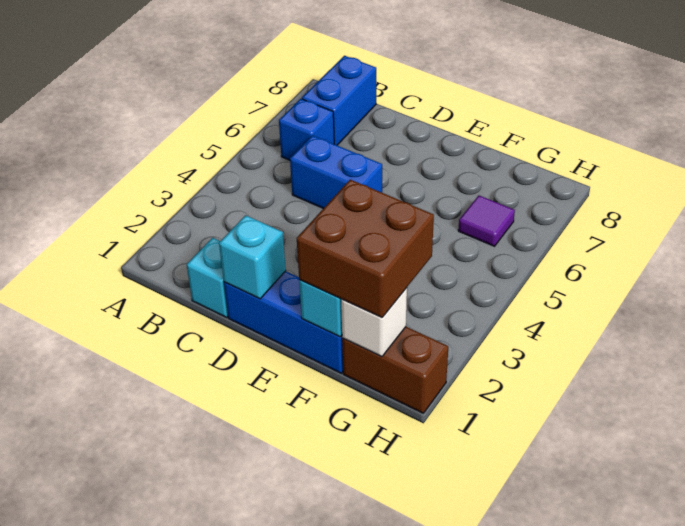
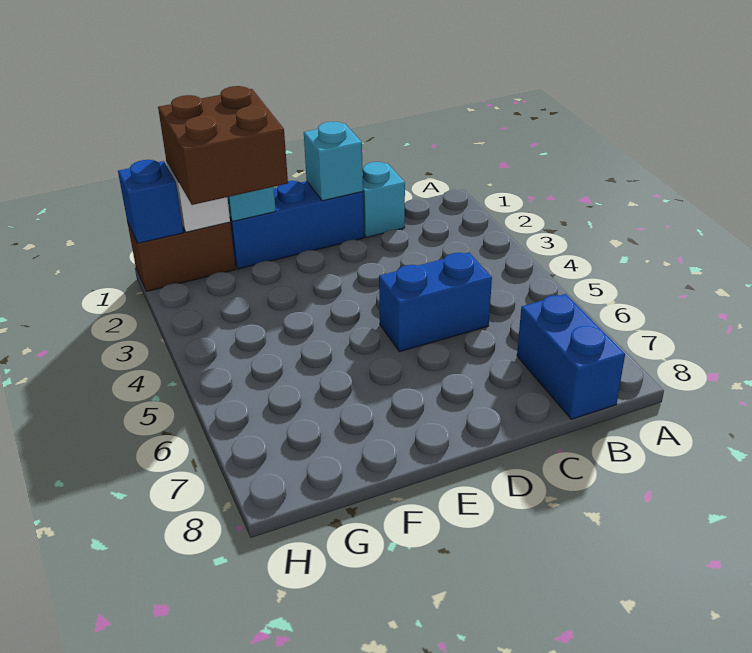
blue 1x1 brick [279,99,334,160] -> blue 1x1 brick moved to [118,160,183,243]
purple 1x1 tile [458,196,515,246] -> none

